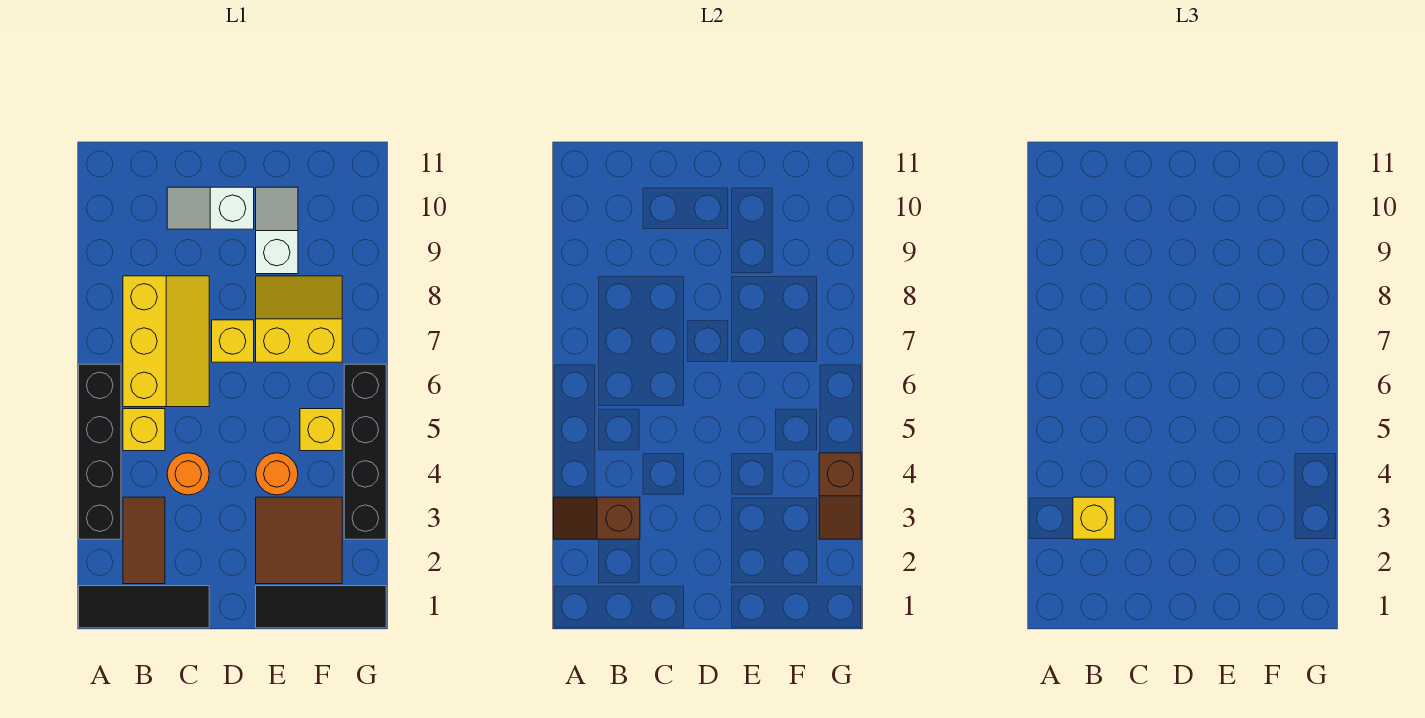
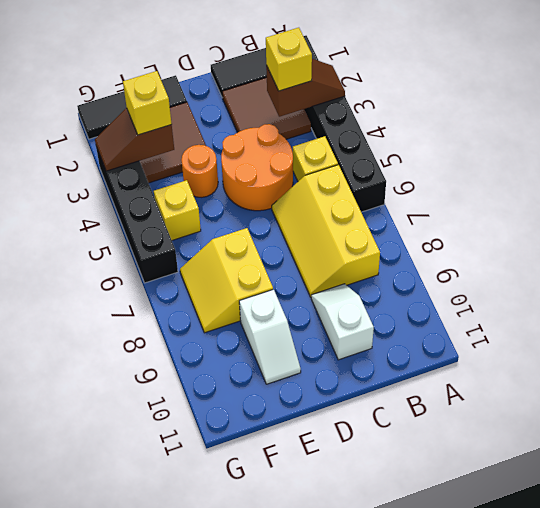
brown 1x2 tile [123,497,165,584] -> brown 2x2 tile [222,77,311,139]
orange 1x1 round brick [167,453,209,495] -> orange 2x2 round brick [221,124,293,211]
white 1x2 slope [167,187,254,229] -> white 1x2 slope turned to [311,284,374,360]
yellow 1x1 brick [212,320,254,362] -> yellow 1x1 brick moved to [123,71,172,135]
yellow 2x2 slope [256,276,342,362] -> yellow 2x2 slope turned to [180,228,273,333]
brown 1x2 slope [819,453,861,539] -> brown 1x2 slope turned to [95,108,174,171]

